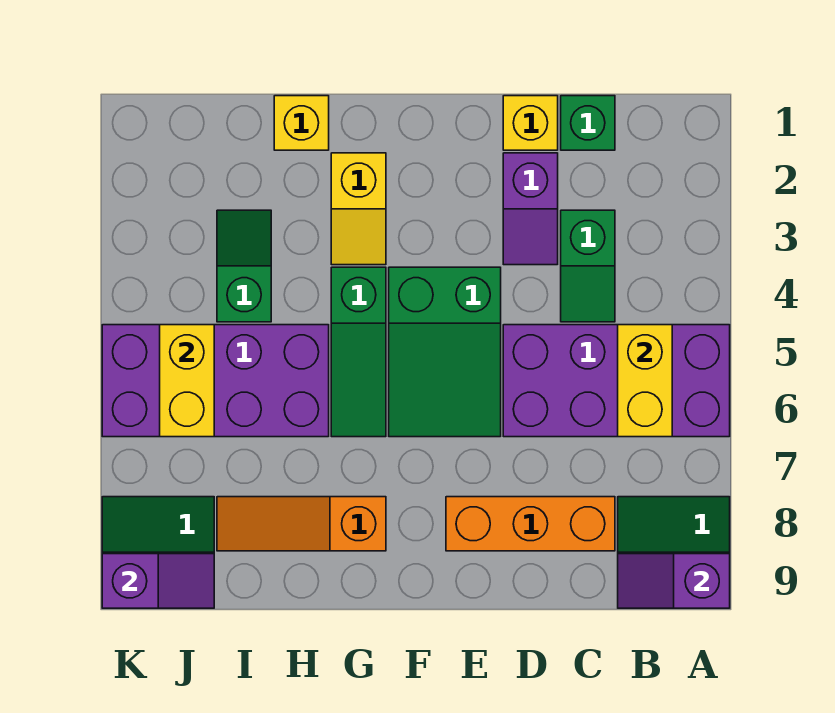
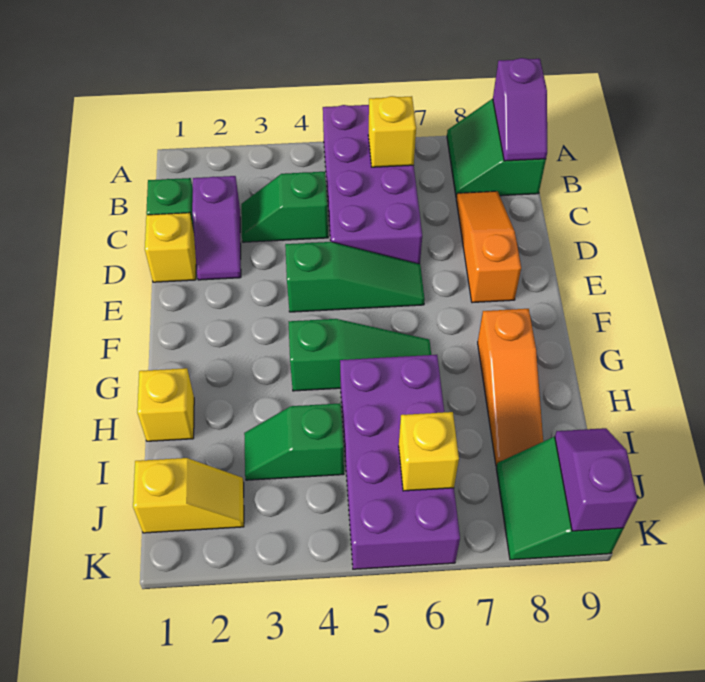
yellow 1x2 brick [618,325,672,437] -> yellow 1x1 brick [368,96,416,167]
green 1x2 slope [561,210,615,322] -> green 1x2 slope turned to [241,172,328,242]
orange 1x3 brick [446,497,615,551] -> orange 1x3 slope [456,191,521,303]
purple 1x2 slope [503,153,558,265] -> purple 1x2 slope turned to [192,176,241,280]
green 2x3 slope [389,267,501,437] -> green 1x3 slope [285,242,425,312]
yellow 1x2 slope [331,153,386,265] -> yellow 1x2 slope moved to [133,458,244,533]
yellow 1x2 brick [160,325,214,437] -> yellow 1x1 brick [399,412,459,491]

